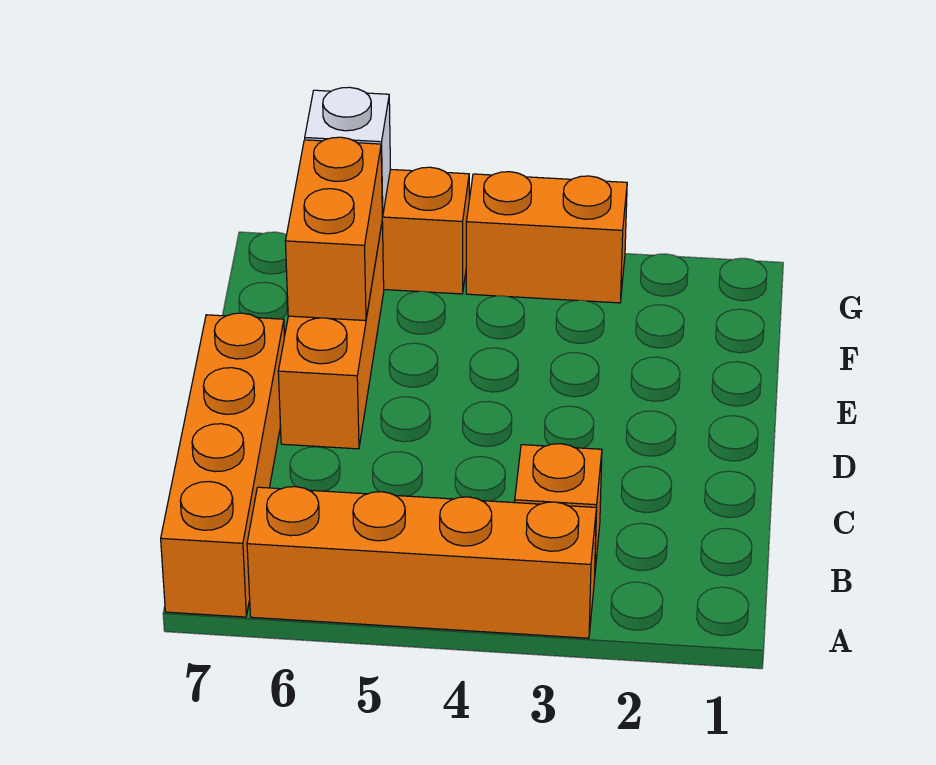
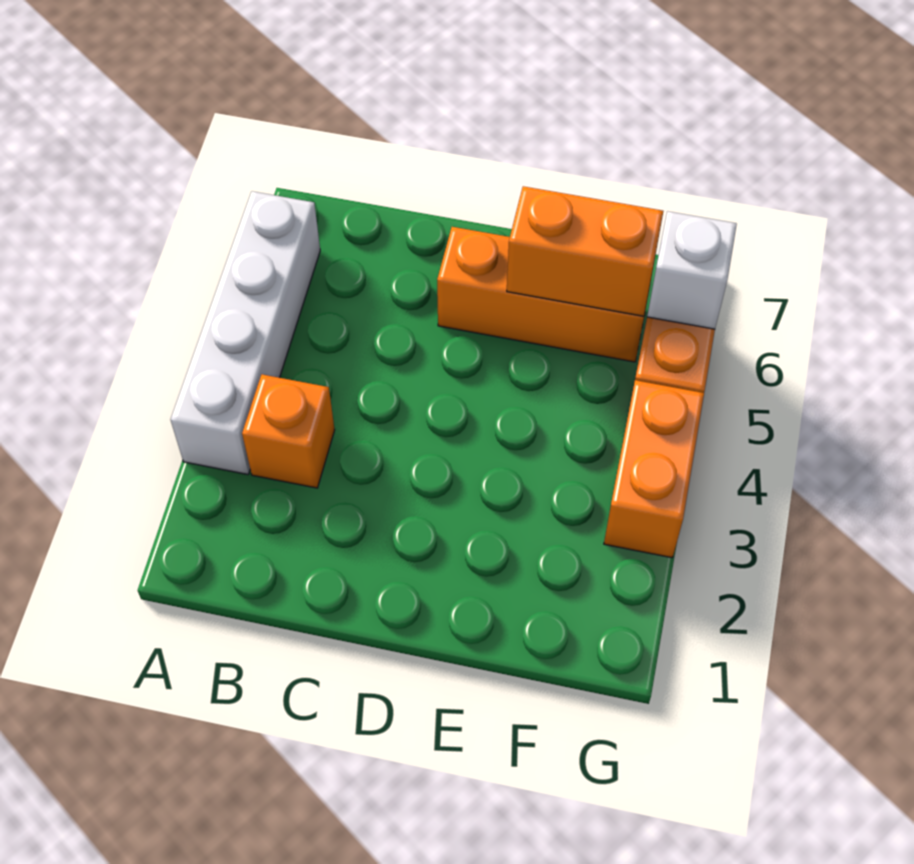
orange 1x4 brick [247,487,596,638] -> white 1x4 brick [171,191,320,474]
orange 1x4 brick [161,313,284,617] -> none

